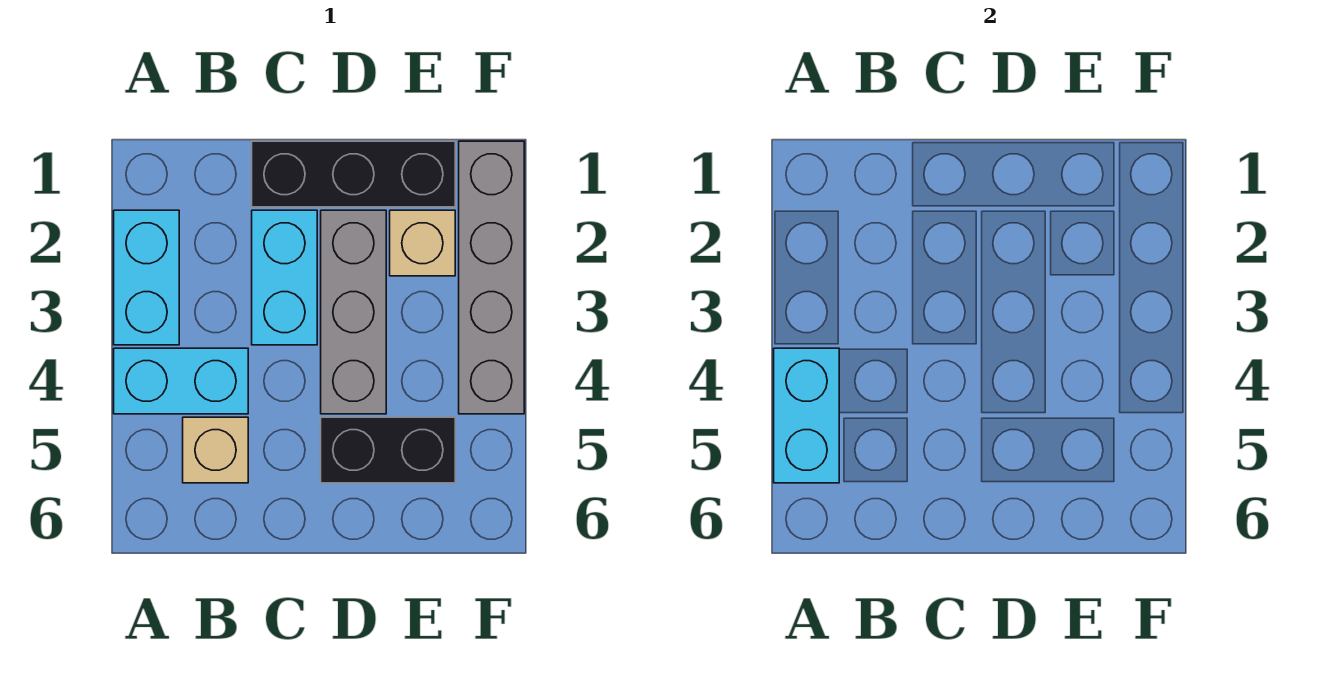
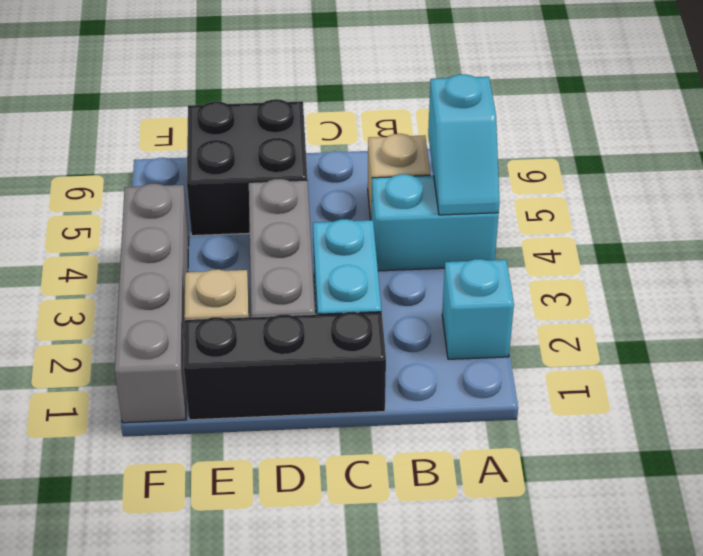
cyan 1x2 brick [114,210,179,345] -> cyan 1x1 brick [442,259,514,359]
cyan 1x2 brick [774,348,839,483] -> cyan 1x2 slope [428,74,500,215]
black 1x2 brick [321,417,455,483] -> black 2x2 brick [187,99,307,236]

